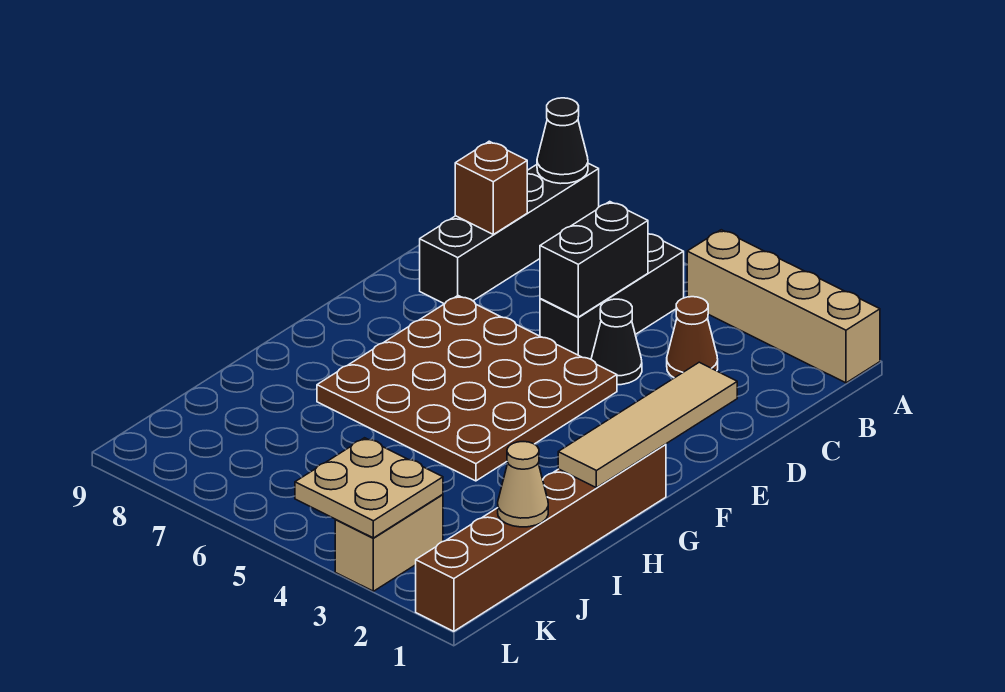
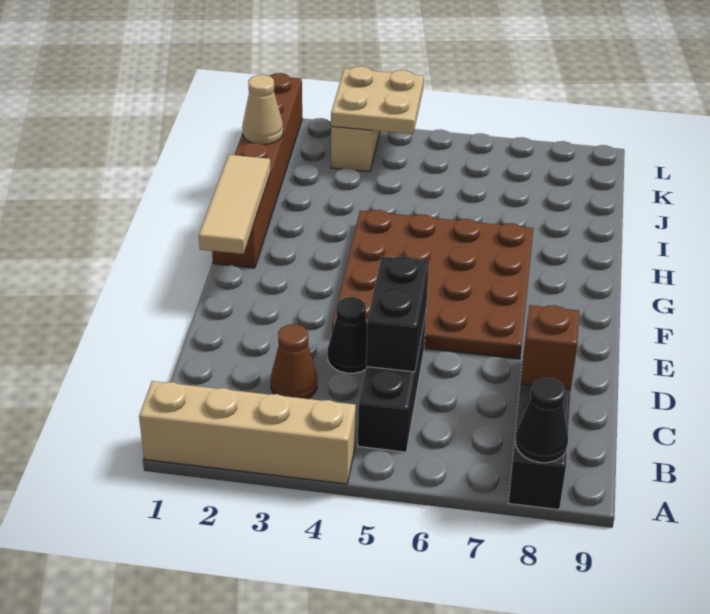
tan 1x4 tile [558,362,737,488] -> tan 1x3 tile [199,155,271,254]

